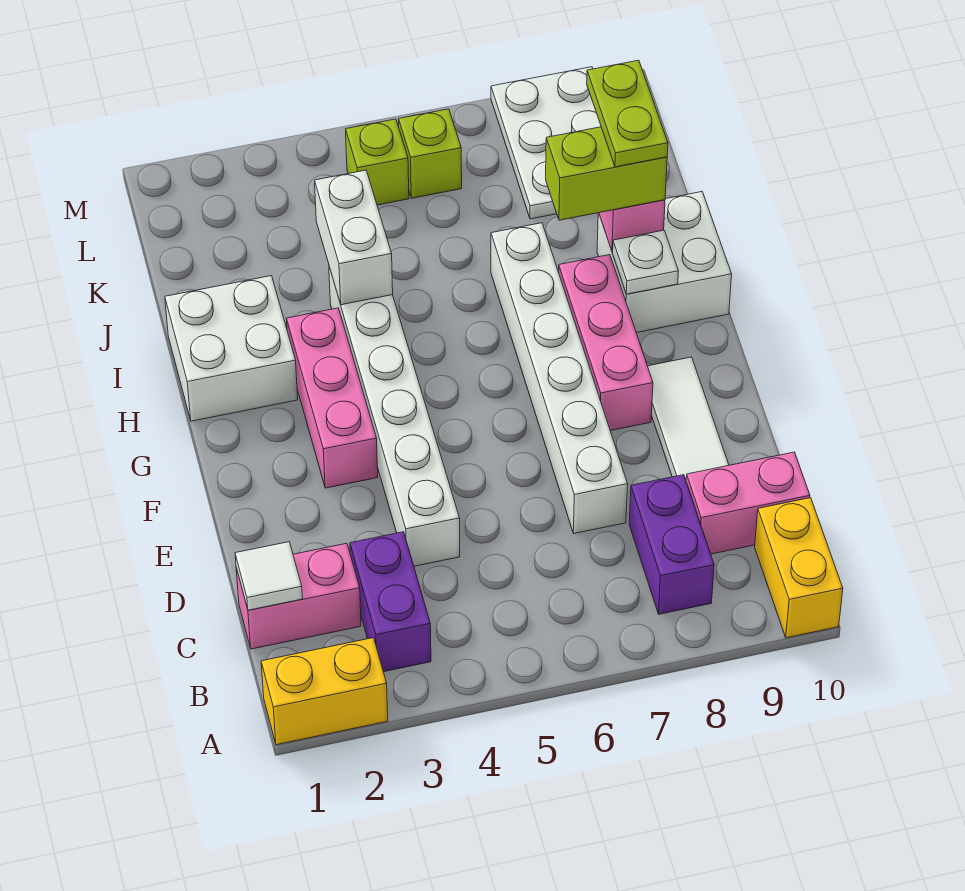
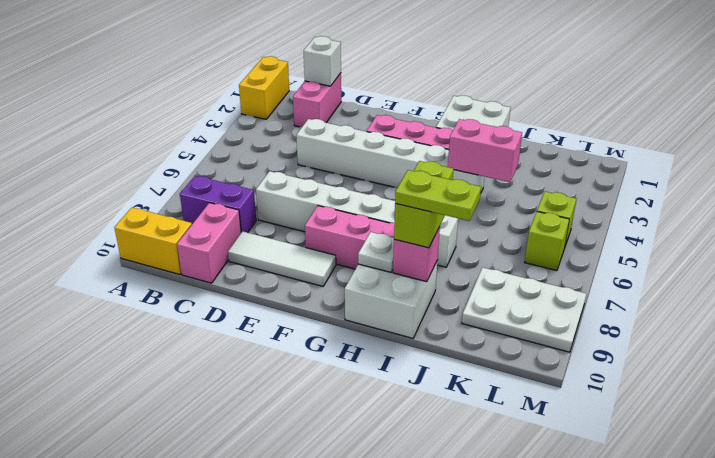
purple 1x2 brick [350,532,431,672] -> none
white 1x1 tile [235,542,302,610] -> white 1x1 brick [304,36,341,86]
white 1x2 brick [315,170,393,305] -> pink 1x2 brick [448,119,522,182]

